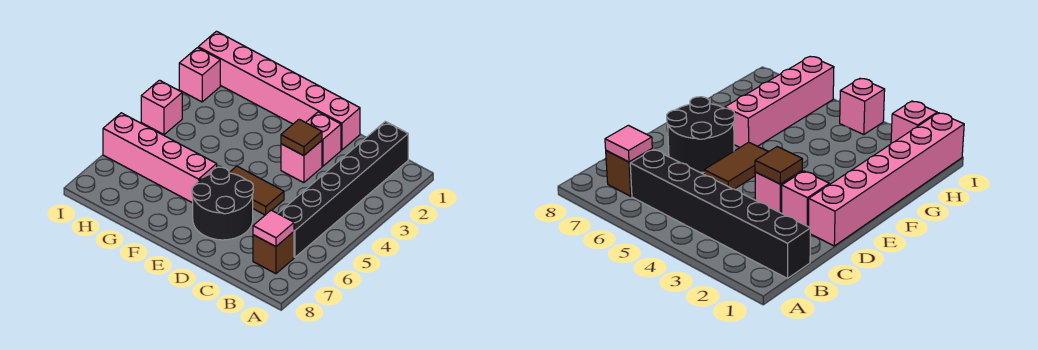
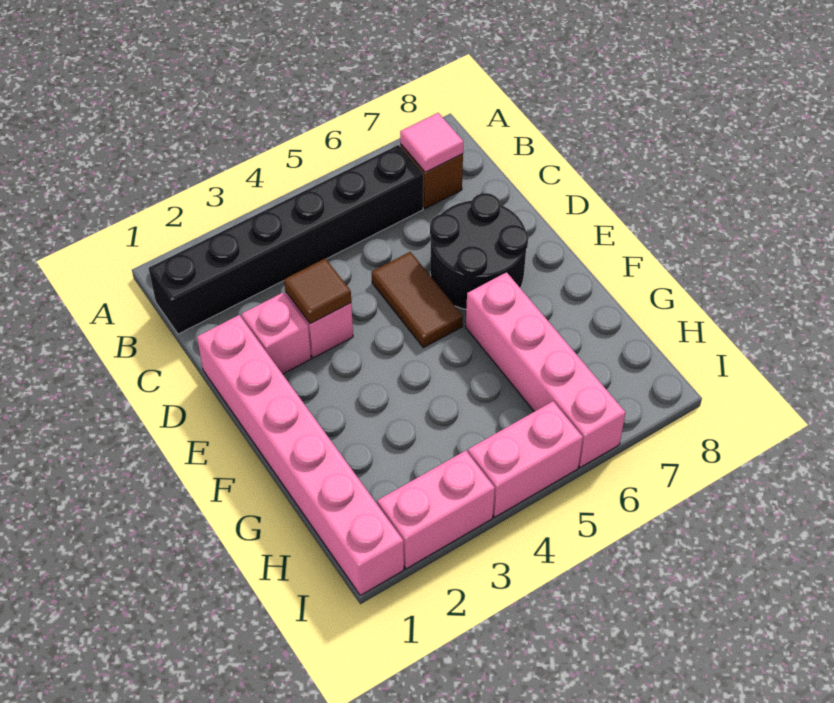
pink 1x1 brick [179,48,220,102] -> pink 1x2 brick [377,451,495,569]
pink 1x1 brick [141,80,182,135] -> pink 1x2 brick [468,401,583,517]

